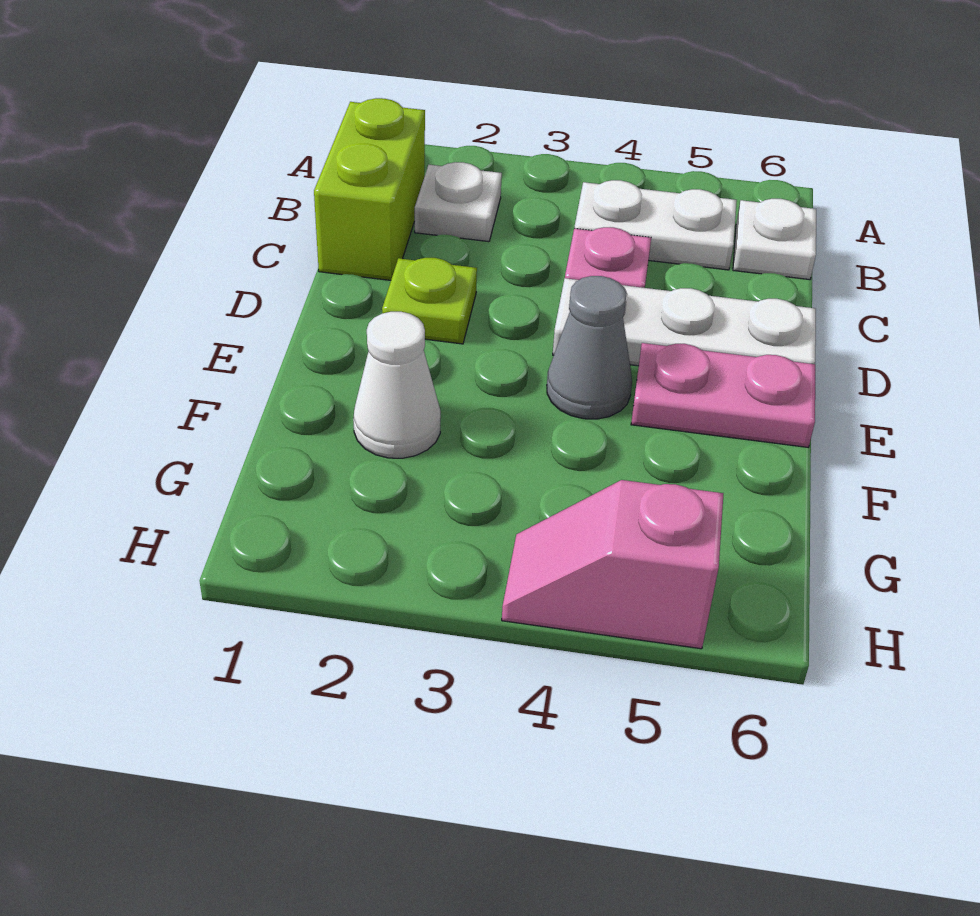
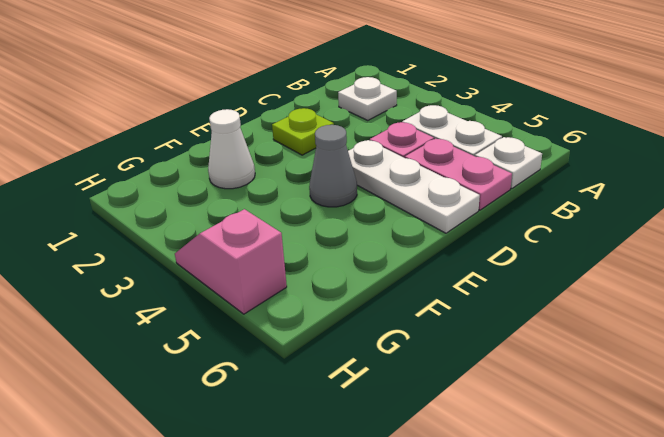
lime 1x2 brick [314,98,425,280] -> none
pink 1x2 plate [631,343,815,447] -> pink 1x2 plate moved to [405,139,512,210]

